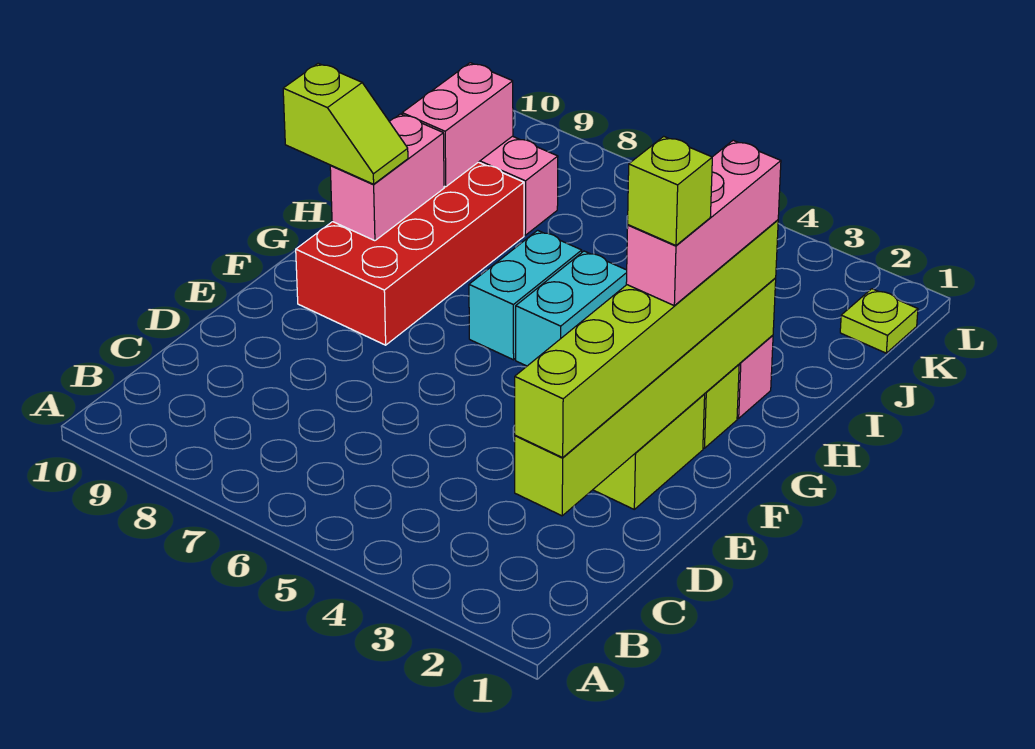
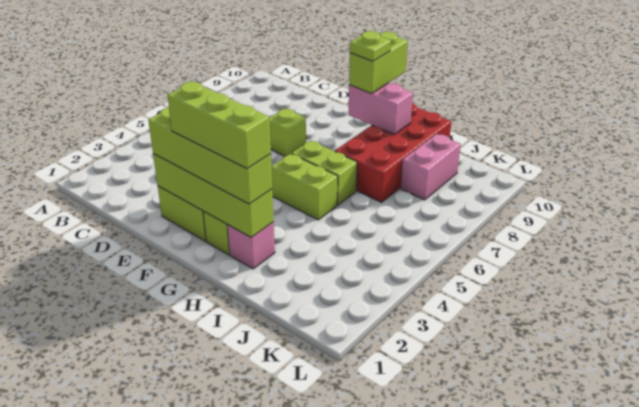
lime 1x6 brick [515,278,776,516] -> lime 1x4 brick [153,154,274,237]
lime 1x6 brick [515,220,778,458] -> lime 1x4 brick [148,107,272,204]
pink 1x3 brick [626,140,781,305] -> lime 1x3 brick [167,82,271,169]
lime 1x1 brick [628,136,712,246] -> lime 1x1 brick moved to [269,109,306,156]
red 2x4 brick [296,162,524,345] -> red 2x4 brick turned to [335,103,451,202]
cyan 1x2 brick [516,251,627,366] -> lime 1x2 brick [271,154,338,220]
cyan 1x2 brick [469,230,582,360] -> lime 1x2 brick [292,141,357,205]
lime 1x2 slope [283,63,408,184] -> lime 1x2 brick [349,32,408,94]
pink 1x2 brick [402,63,513,187] -> none
lime 1x1 plate [840,289,918,353] -> lime 1x1 plate moved to [350,31,391,61]

